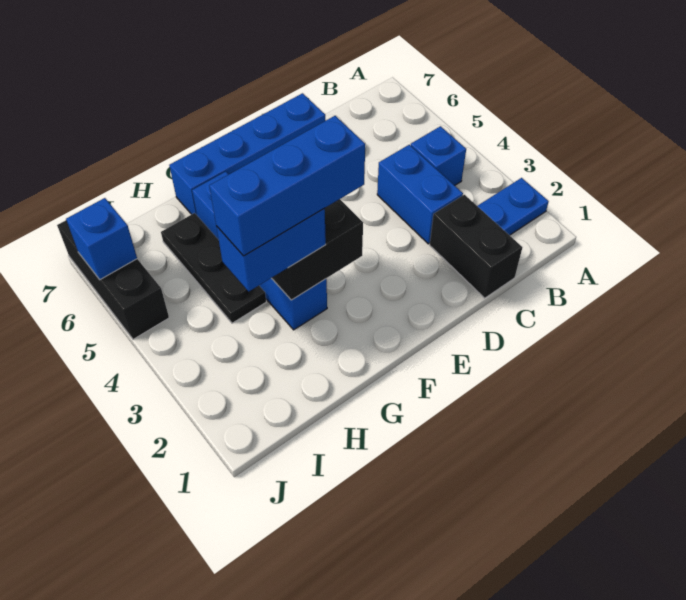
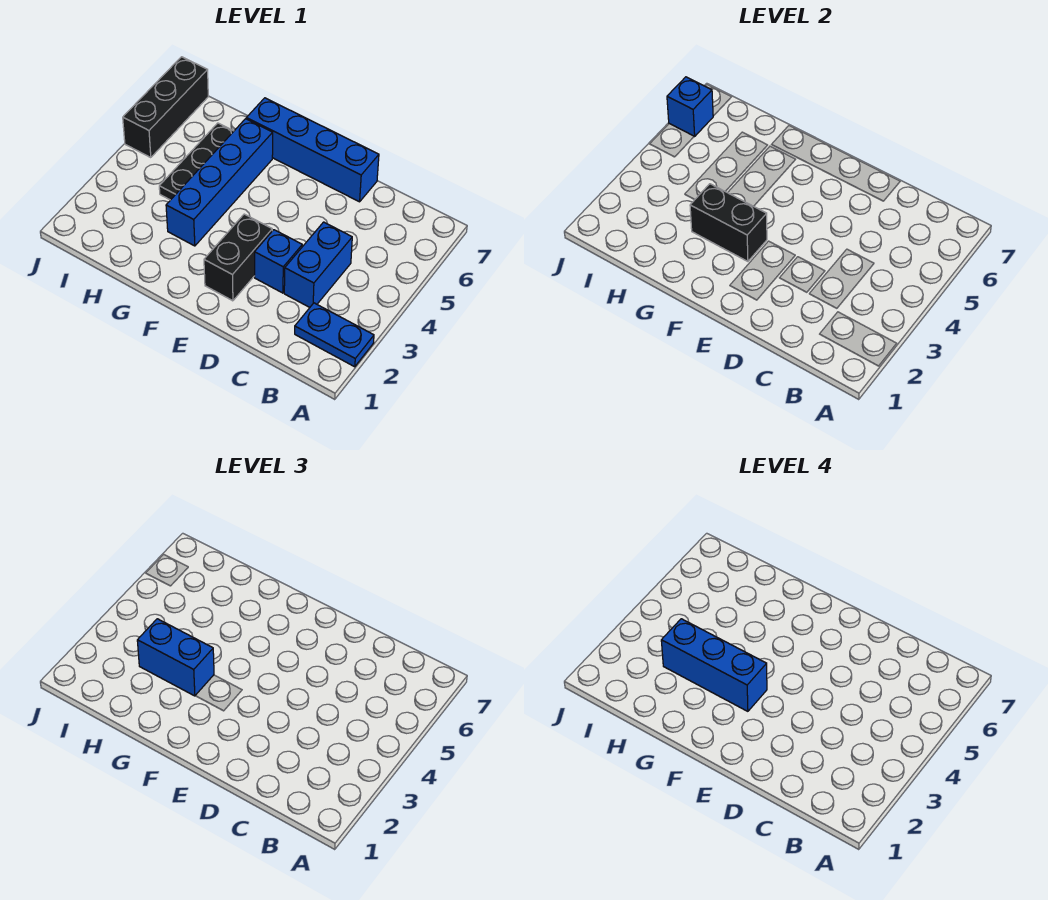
blue 1x1 brick [411,126,466,185] -> blue 1x1 brick moved to [255,230,302,293]
black 1x2 brick [430,195,522,298] -> black 1x2 brick moved to [204,214,272,301]

